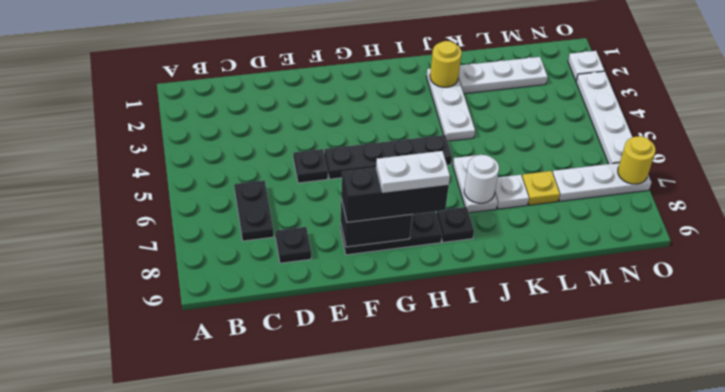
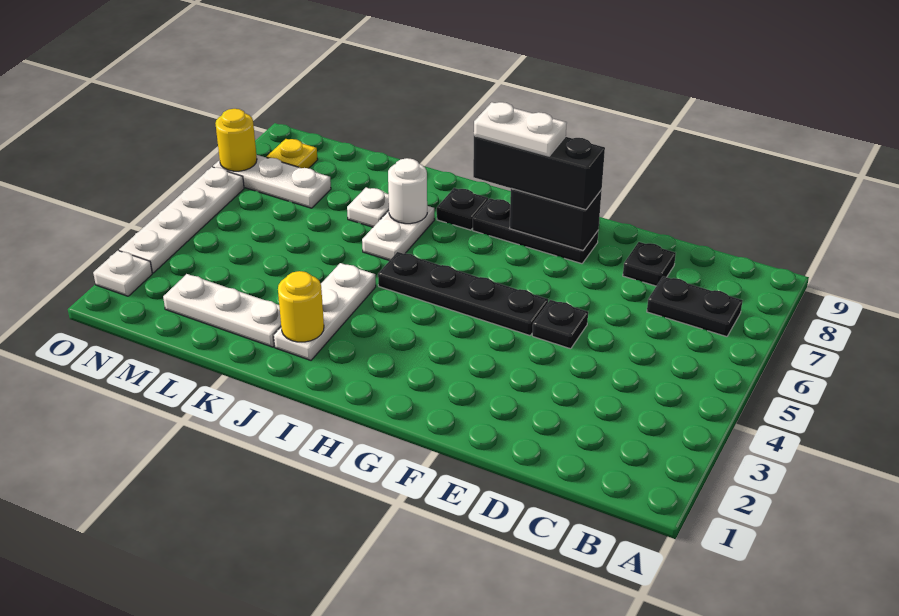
black 1x2 plate [234,180,274,241] -> black 1x2 plate turned to [647,276,743,337]
yellow 1x1 plate [522,171,560,205] -> yellow 1x1 plate moved to [267,139,318,168]

